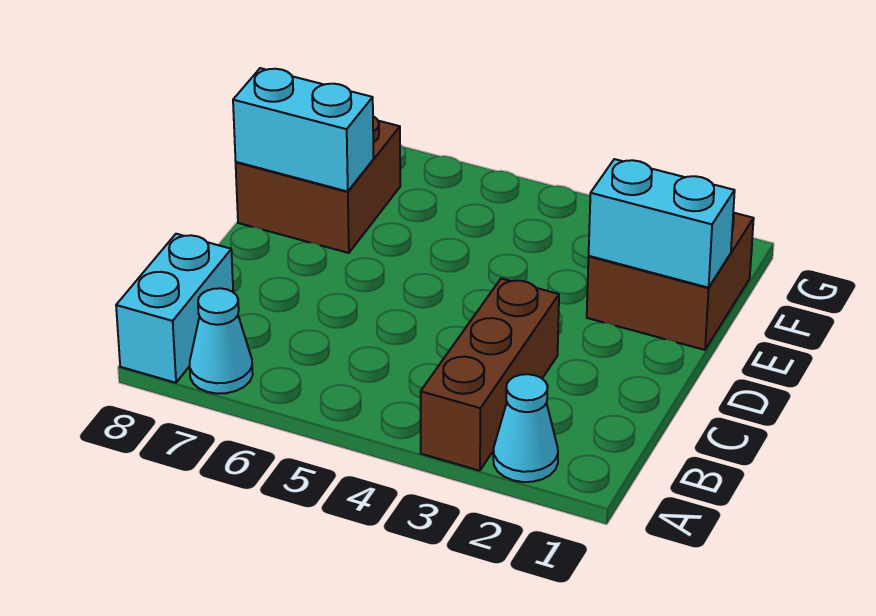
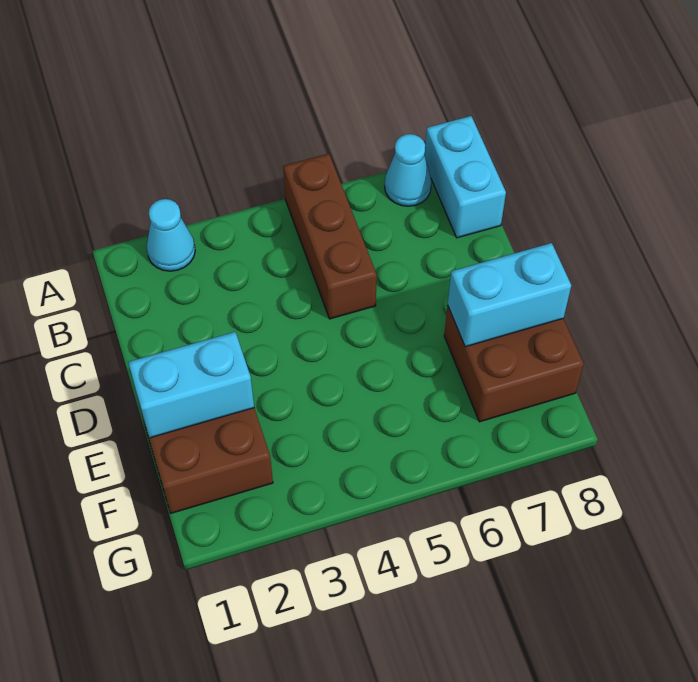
brown 1x3 brick [421,279,559,471] -> brown 1x3 brick moved to [283,154,377,319]

